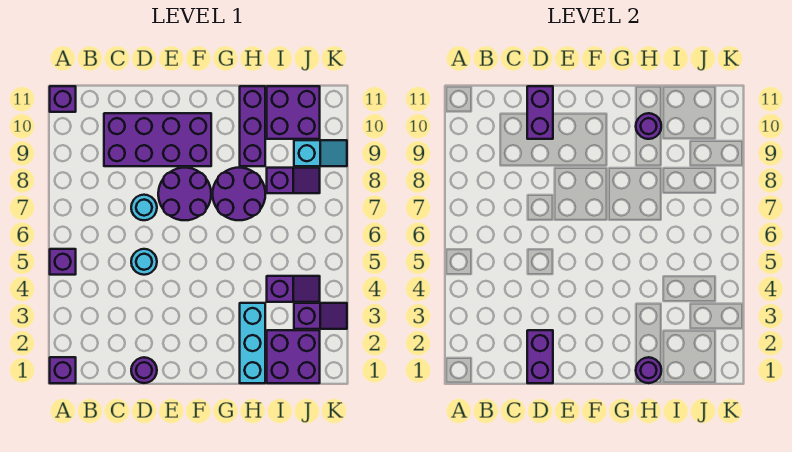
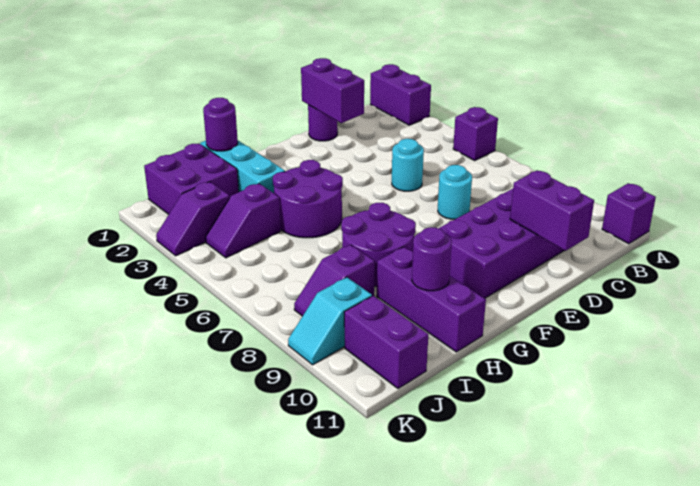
purple 1x1 brick [50,357,76,383] -> purple 1x2 brick [370,64,431,125]
purple 2x2 round brick [158,168,211,220] -> purple 2x2 round brick moved to [273,160,343,238]
purple 2x2 brick [267,86,320,139] -> purple 1x2 brick [344,296,428,389]

